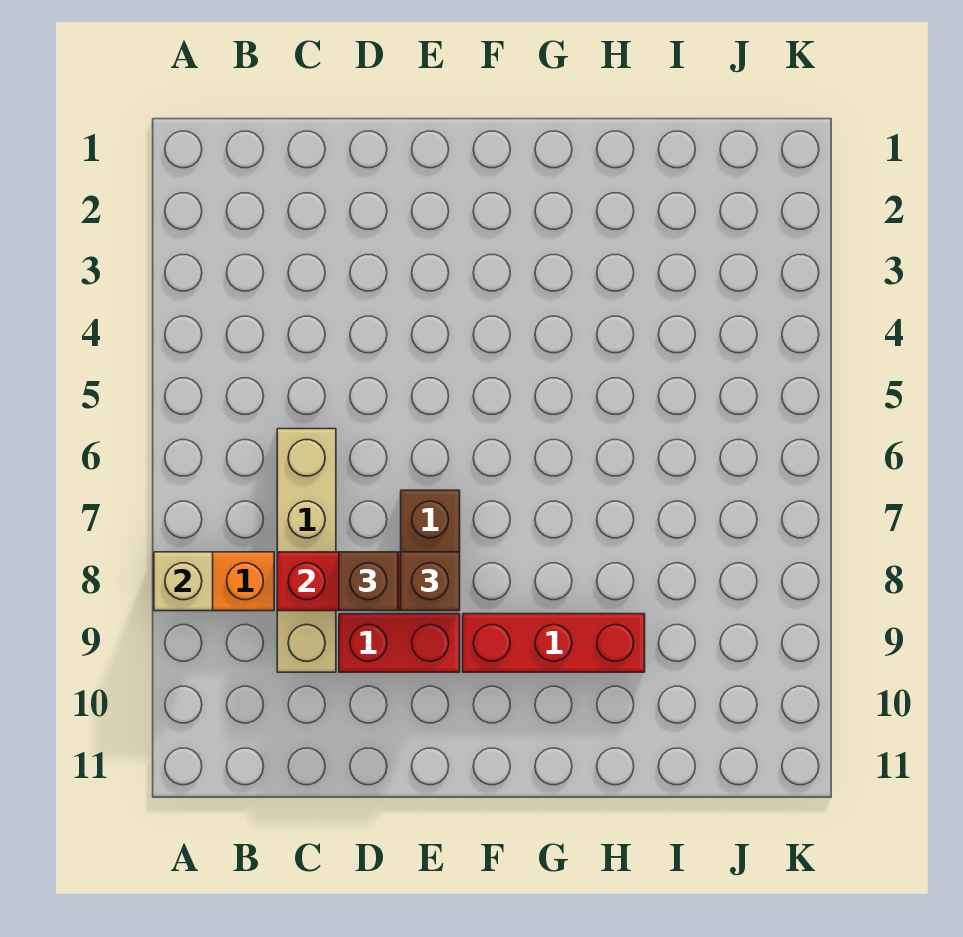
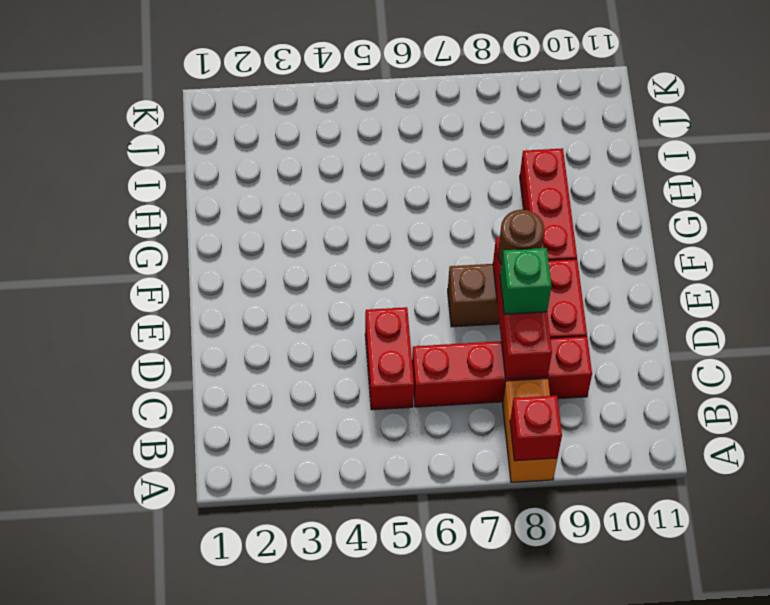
tan 1x1 brick [154,552,213,611] -> red 1x1 brick [510,396,562,461]
none -> red 1x2 brick [365,307,414,410]
tan 1x4 brick [277,429,336,672] -> red 1x4 brick [412,336,592,407]
brown 1x1 brick [339,552,398,611] -> green 1x1 brick [500,248,551,314]
brown 1x1 brick [401,552,460,611] -> brown 1x1 round brick [498,210,544,264]

